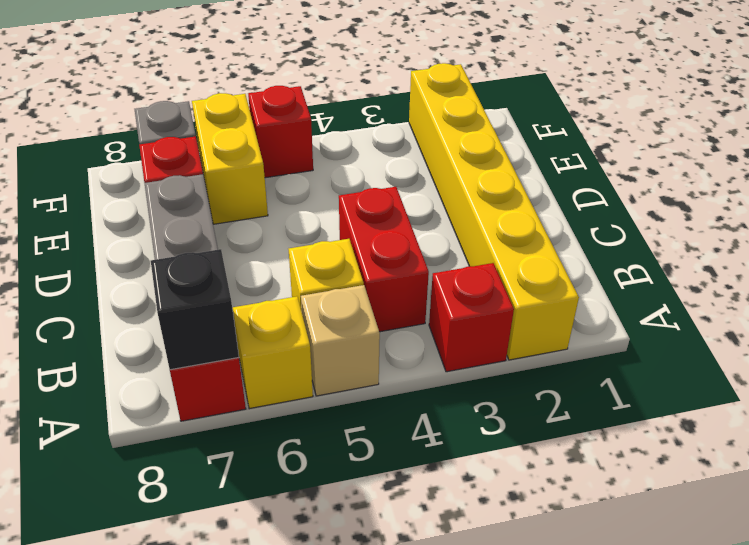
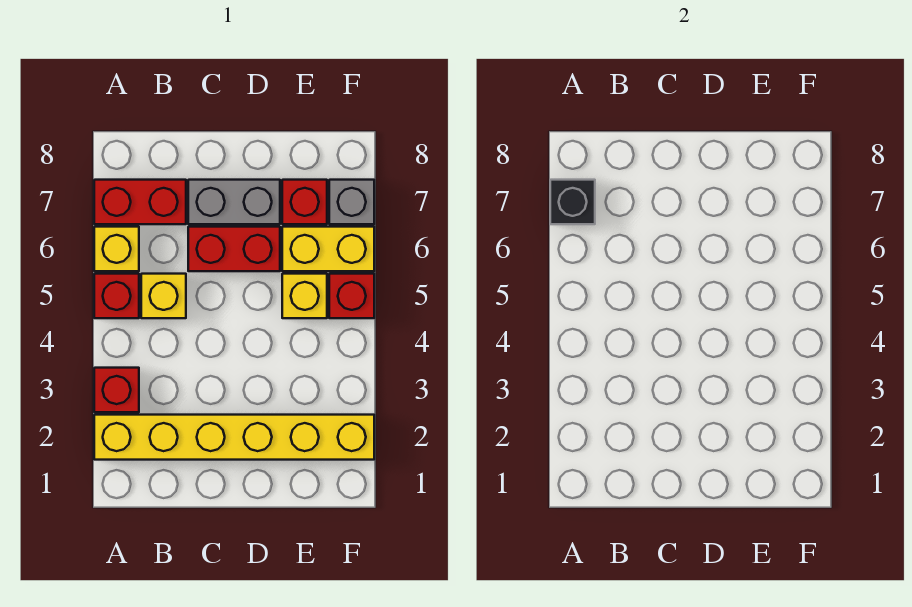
tan 1x1 brick [301,285,380,396] -> red 1x1 brick [94,274,139,318]
red 1x2 brick [339,187,429,332] -> red 1x2 brick moved to [188,227,280,271]
none -> yellow 1x1 brick [282,274,327,318]

